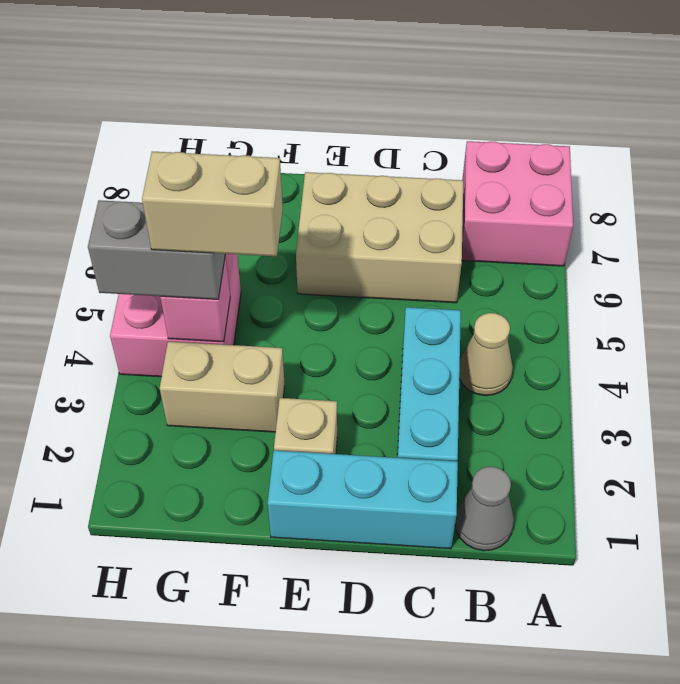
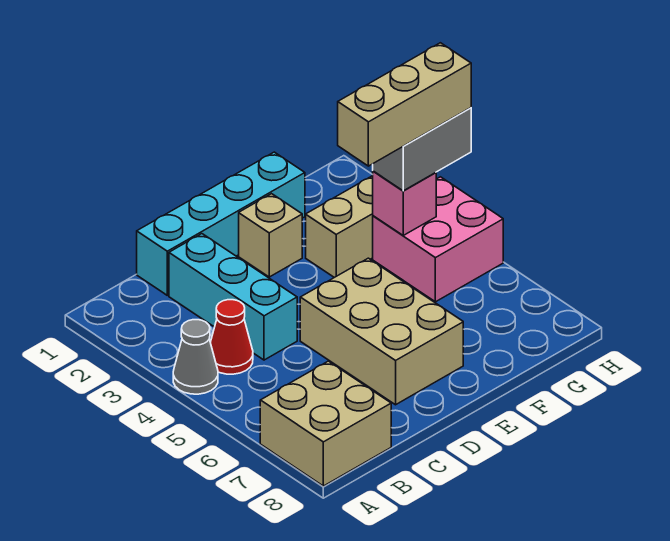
pink 2x2 brick [462,141,573,266] -> tan 2x2 brick [260,361,391,486]
grey 1x1 cone [455,467,514,551] -> grey 1x1 cone moved to [173,320,218,394]
tan 1x1 cone [459,313,513,396] -> red 1x1 cone [210,300,253,374]
cyan 1x3 brick [268,450,458,549] -> cyan 1x4 brick [137,152,305,295]
tan 2x3 brick [296,172,463,303] -> tan 2x3 brick turned to [300,258,463,405]
tan 1x2 brick [142,152,283,256] -> tan 1x3 brick [338,43,471,166]

